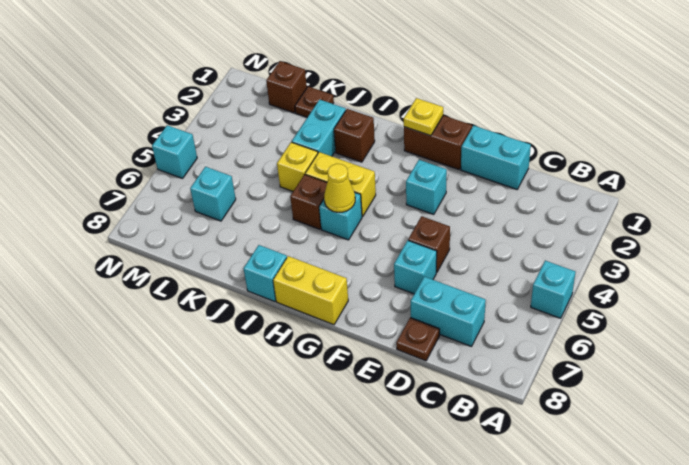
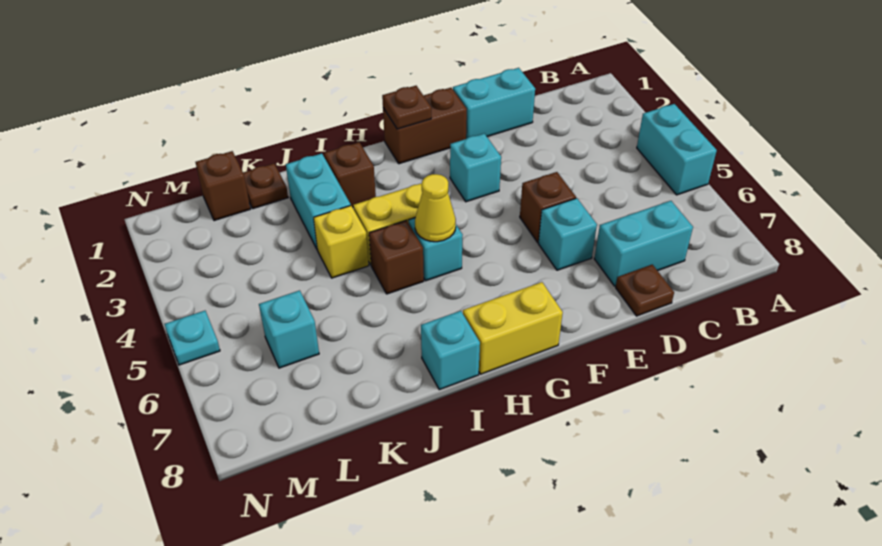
cyan 1x1 brick [531,261,575,318] -> cyan 1x2 brick [637,104,717,195]
yellow 1x1 plate [404,98,443,136] -> brown 1x1 plate [382,86,431,129]
cyan 1x1 brick [152,125,197,178] -> cyan 1x1 plate [165,311,220,365]

